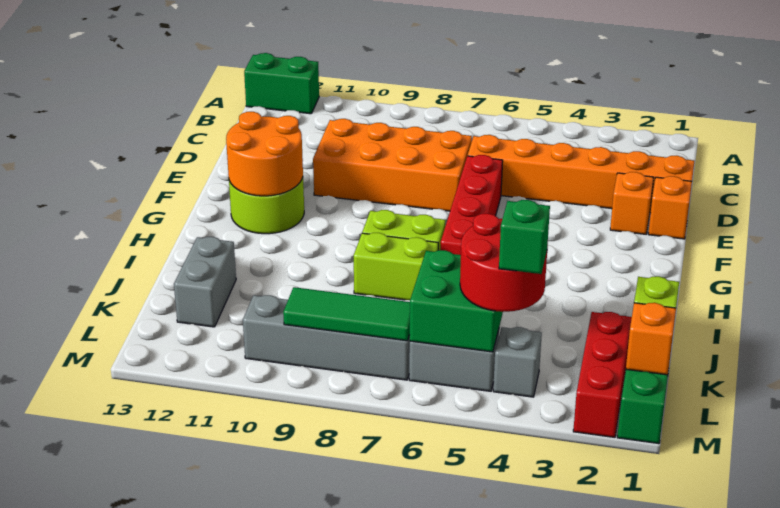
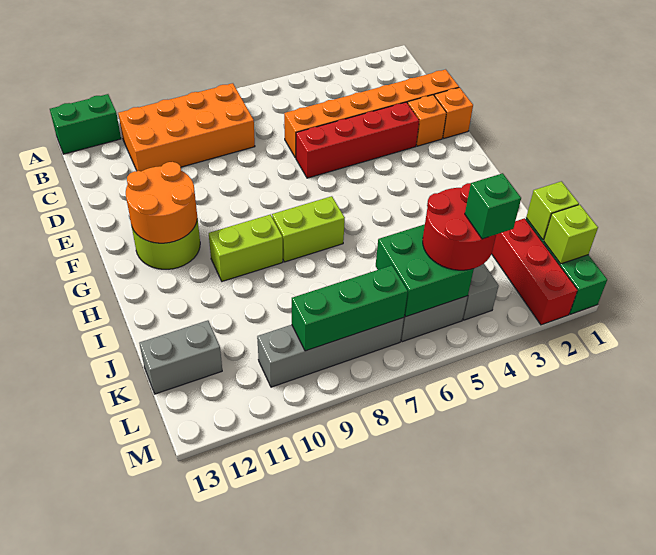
orange 2x4 brick [313,119,472,211] -> orange 2x4 brick moved to [118,83,255,171]
red 1x4 brick [440,155,503,255] -> red 1x4 brick turned to [296,102,419,178]
lime 1x2 brick [354,233,438,300] -> lime 1x2 brick moved to [209,215,283,281]
grey 1x2 brick [174,237,236,327] -> grey 1x2 brick turned to [139,321,222,394]
orange 1x1 brick [626,303,676,375] -> lime 1x1 brick [544,205,598,264]
green 1x3 tile [283,287,410,341] -> green 1x3 brick [292,265,408,351]

